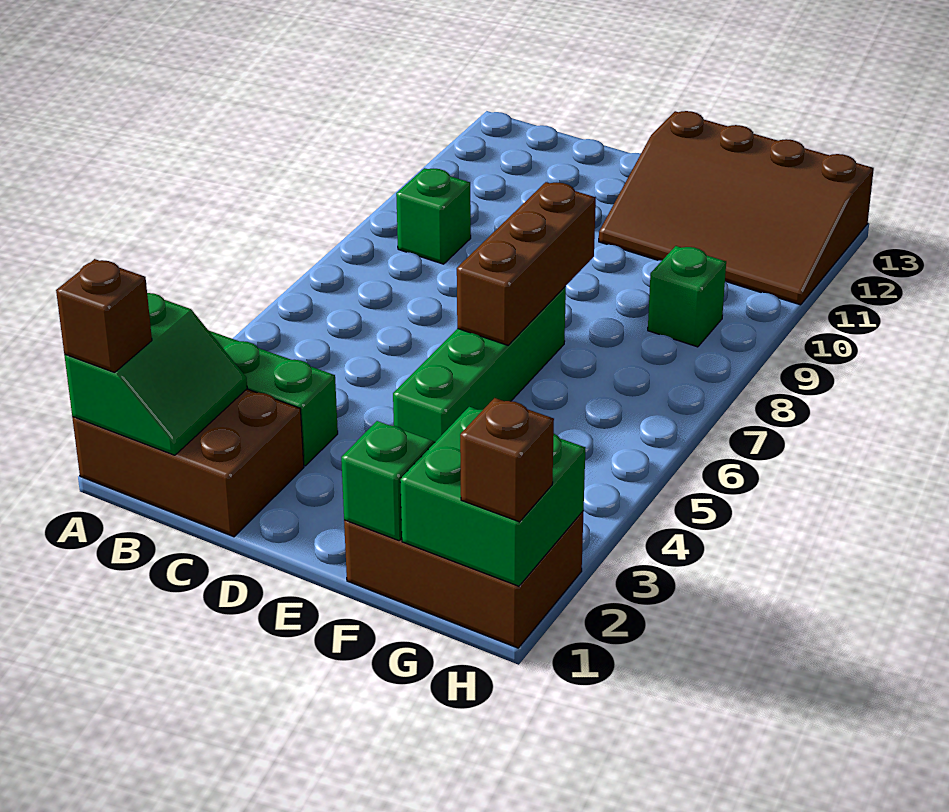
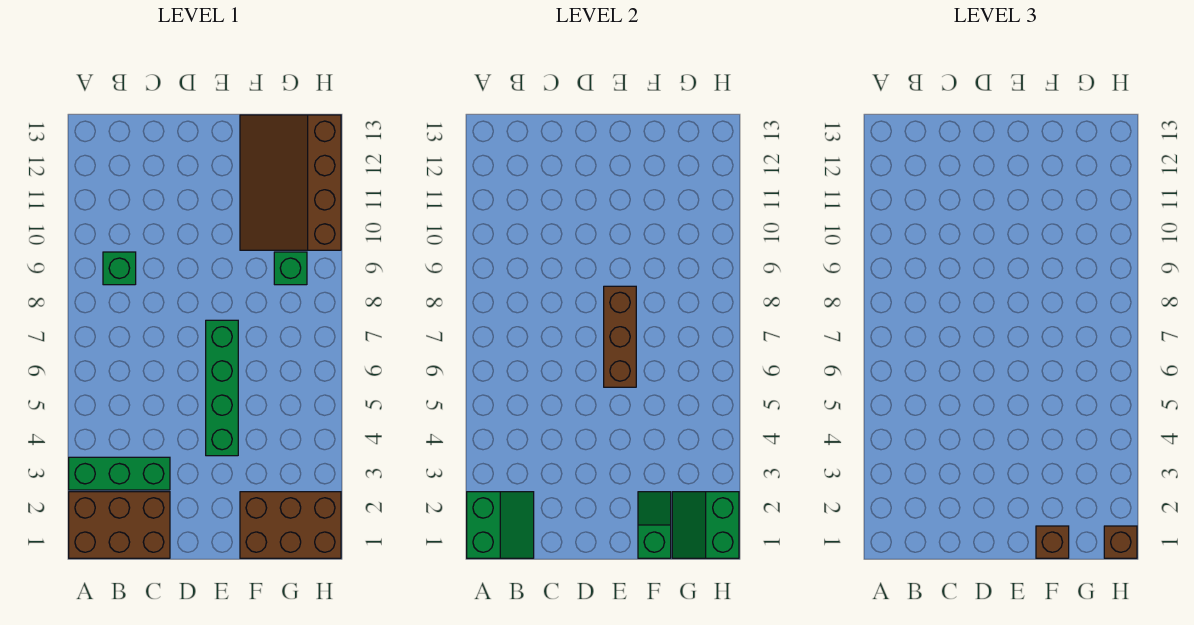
brown 1x1 brick [56,259,152,373] -> brown 1x1 brick moved to [1036,526,1069,558]
brown 3x4 slope [599,111,874,305] -> brown 3x4 slope turned to [240,115,341,250]
green 2x2 brick [400,407,585,586] -> green 2x2 slope [672,492,739,558]

